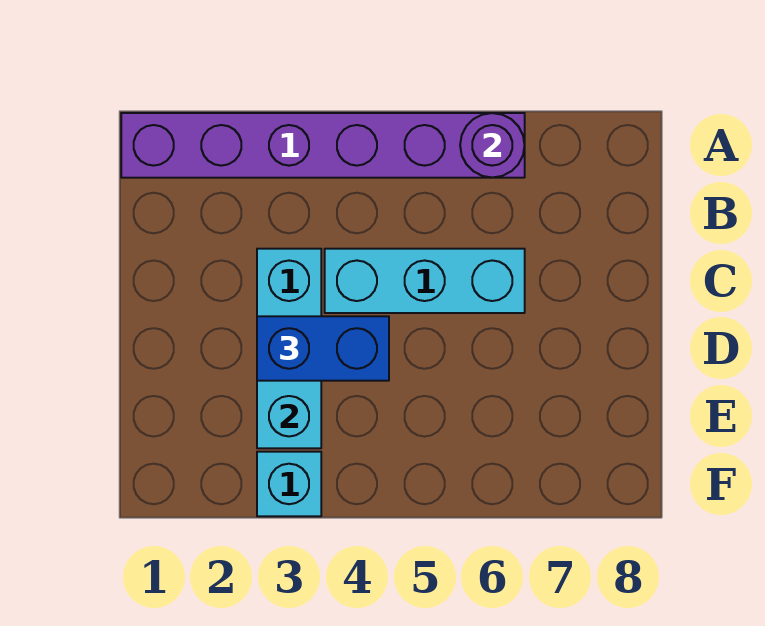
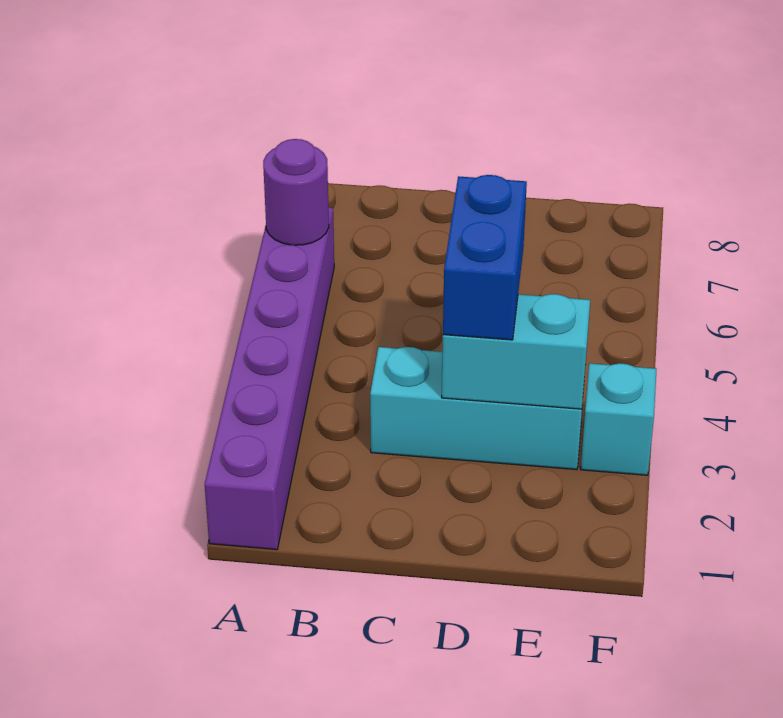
cyan 1x3 brick [325,249,525,313] -> none

